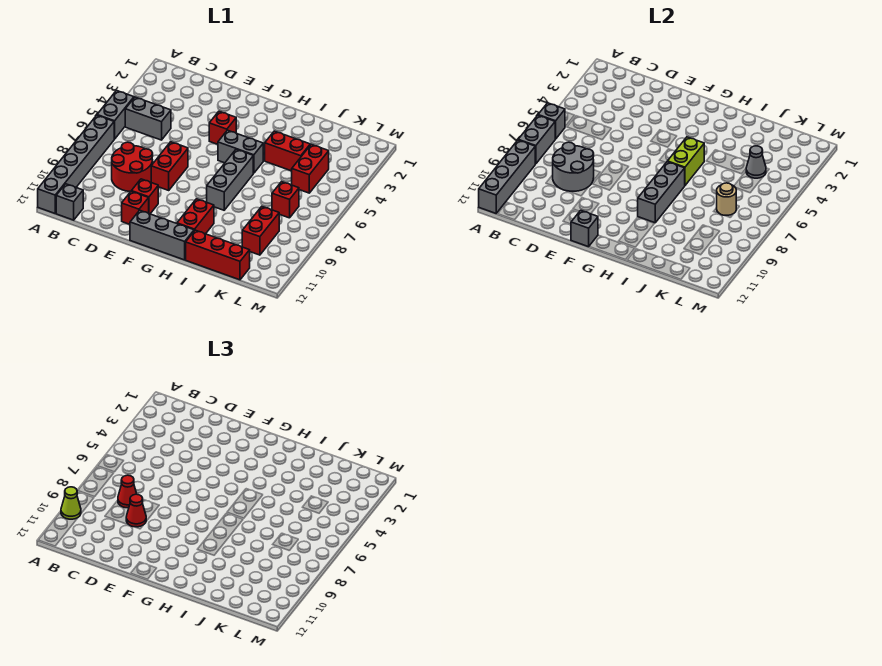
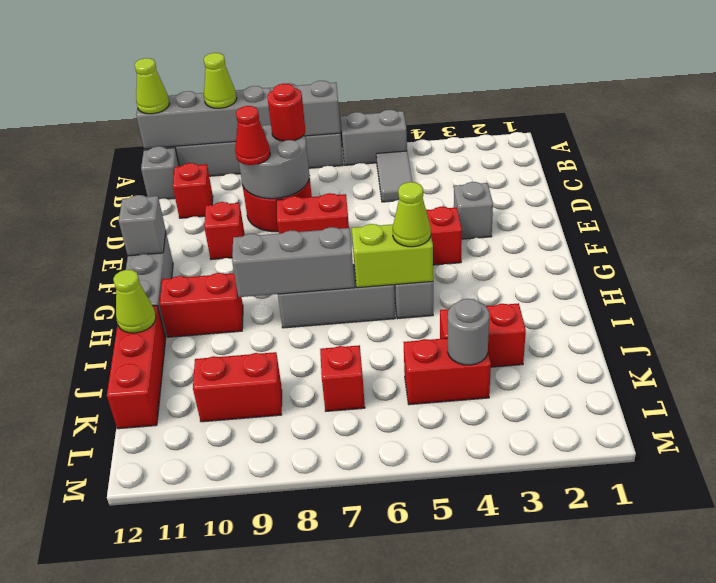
grey 1x1 brick [538,103,565,139] -> grey 1x1 brick moved to [454,182,493,239]
none -> lime 1x1 cone [134,58,170,114]
grey 1x2 brick [125,97,171,140] -> grey 1x2 tile [376,151,412,202]
red 1x1 cone [118,475,137,508] -> red 1x1 round brick [267,84,305,141]
red 1x1 brick [122,191,149,224] -> red 1x1 brick moved to [173,163,213,218]
none -> lime 1x1 cone [393,182,431,247]
red 1x2 brick [265,131,310,171] -> red 1x2 brick turned to [440,303,526,367]
none -> lime 1x1 cone [113,270,156,333]
grey 1x1 cone [746,146,766,178] -> grey 1x1 round brick [448,299,489,365]
tan 1x1 round brick [717,183,736,215] -> none

